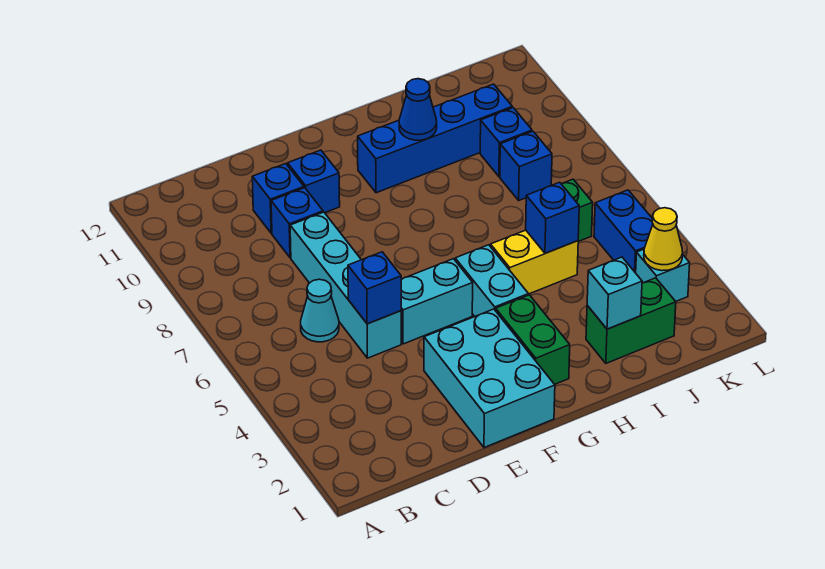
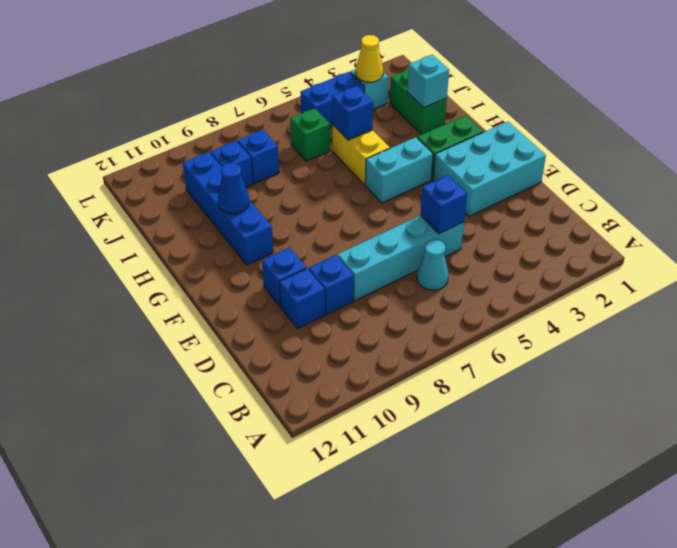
cyan 1x2 brick [401,259,473,344] -> none

